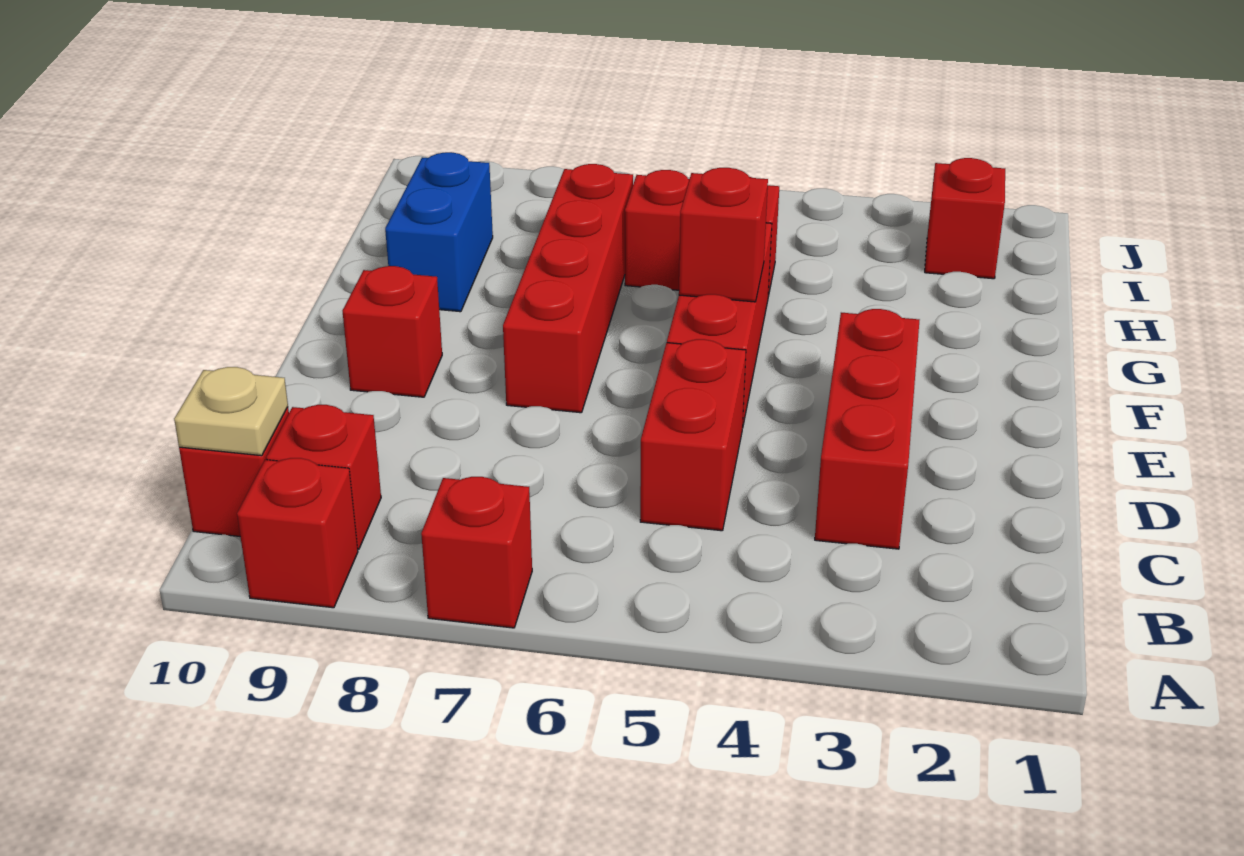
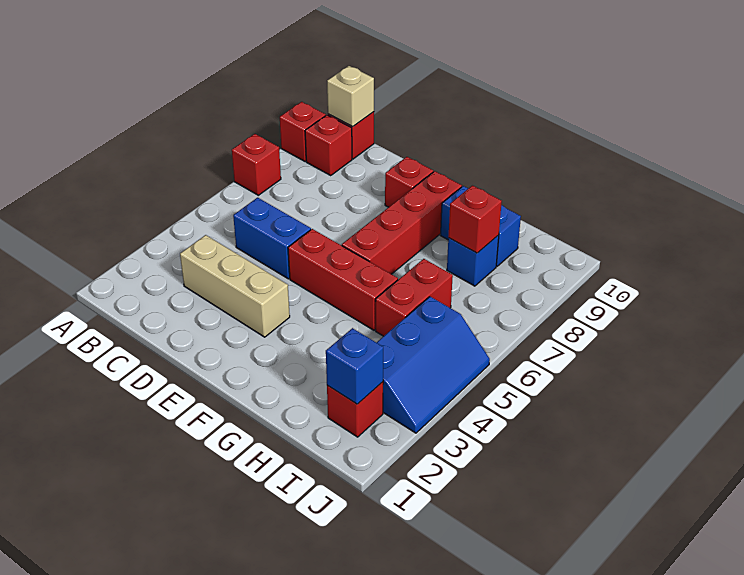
tan 1x1 plate [174,367,288,456] -> tan 1x1 brick [327,66,374,127]
red 1x3 brick [815,309,919,549] -> tan 1x3 brick [180,235,290,337]
red 1x2 brick [640,339,746,531] -> blue 1x2 brick [233,198,311,279]
red 1x4 brick [503,164,633,413] -> red 1x4 brick turned to [342,171,462,274]
red 1x1 brick [679,168,768,302] -> red 1x1 brick moved to [448,186,502,253]
none -> blue 1x1 brick [447,235,499,286]
none -> blue 1x1 brick [326,328,383,404]
none -> blue 2x3 slope [377,297,490,433]

